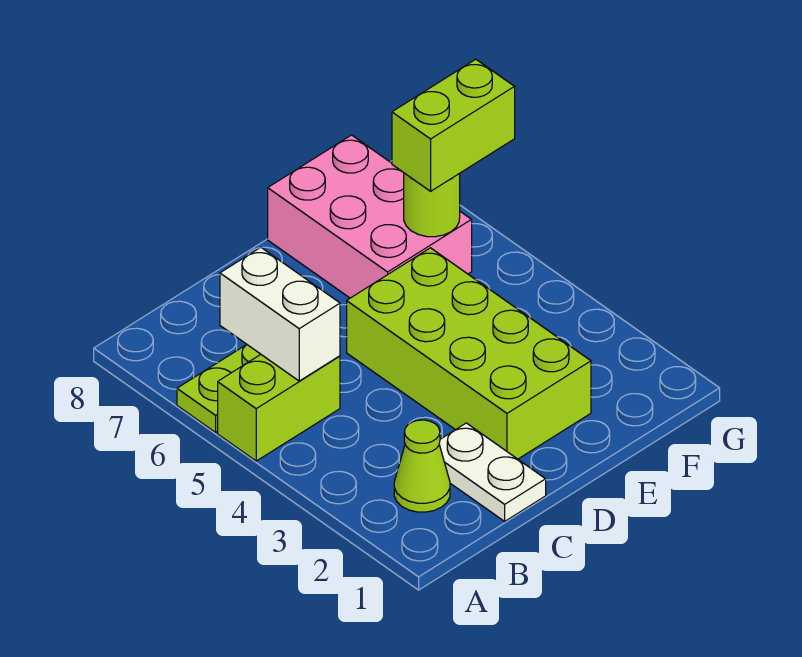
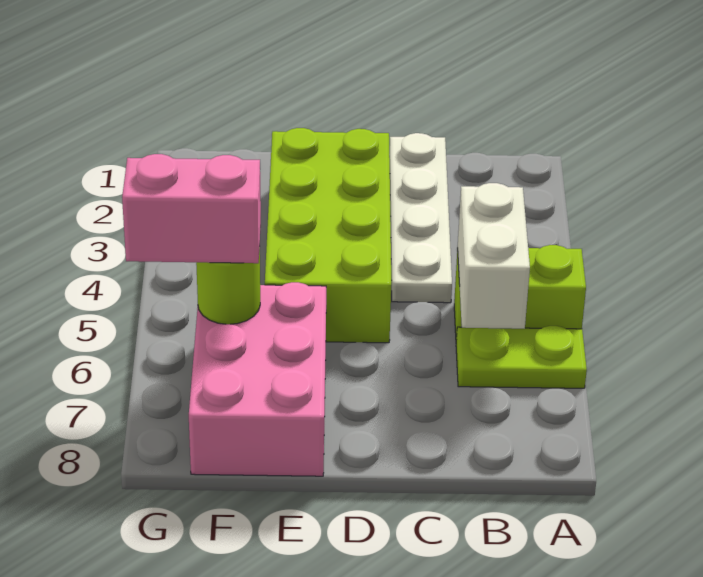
lime 1x1 cone [394,420,450,512] -> none
white 1x2 plate [439,423,546,521] -> white 1x4 plate [389,133,452,303]
lime 1x2 brick [392,59,515,191] -> pink 1x2 brick [122,154,261,263]

